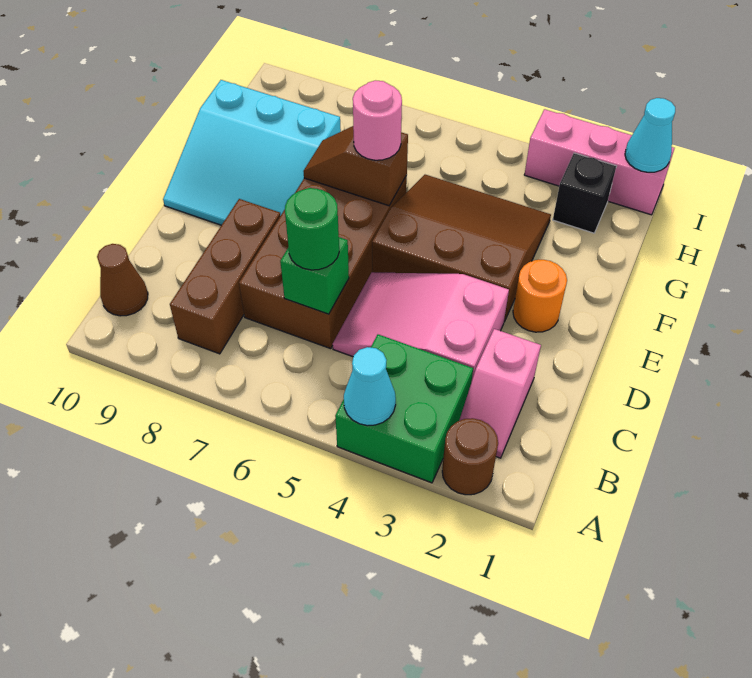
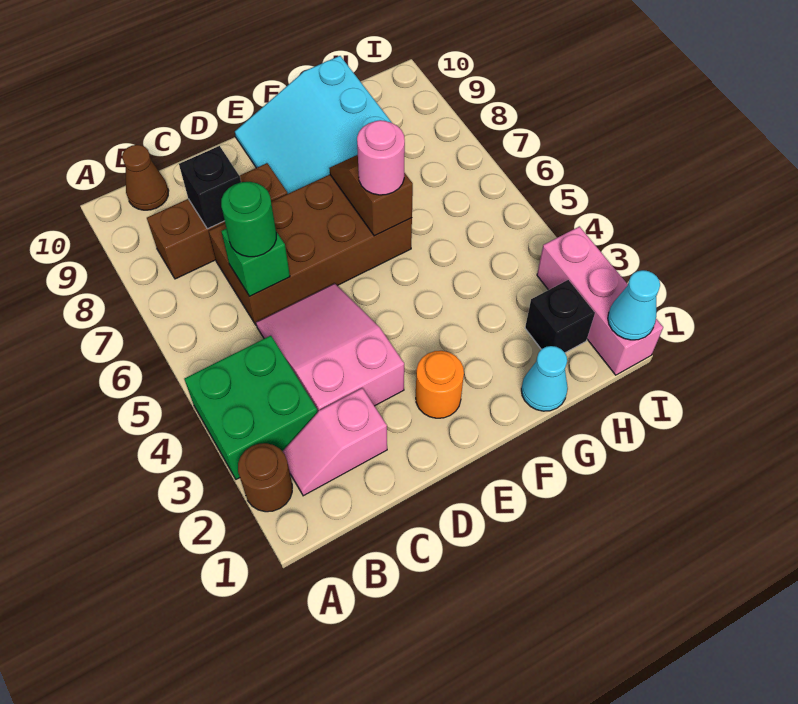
cyan 1x1 cone [344,347,396,426] -> cyan 1x1 cone moved to [521,346,568,411]
none -> black 1x1 brick [179,146,241,229]
brown 3x3 slope [372,175,551,322] -> none

